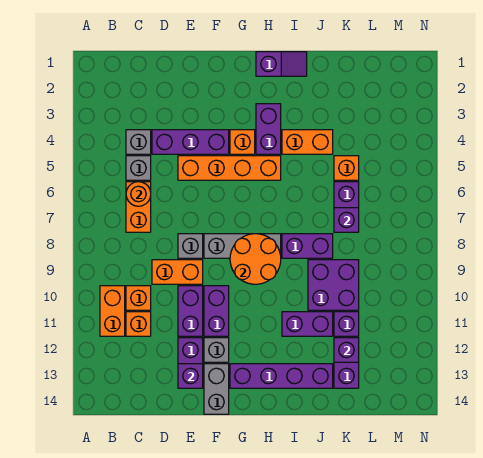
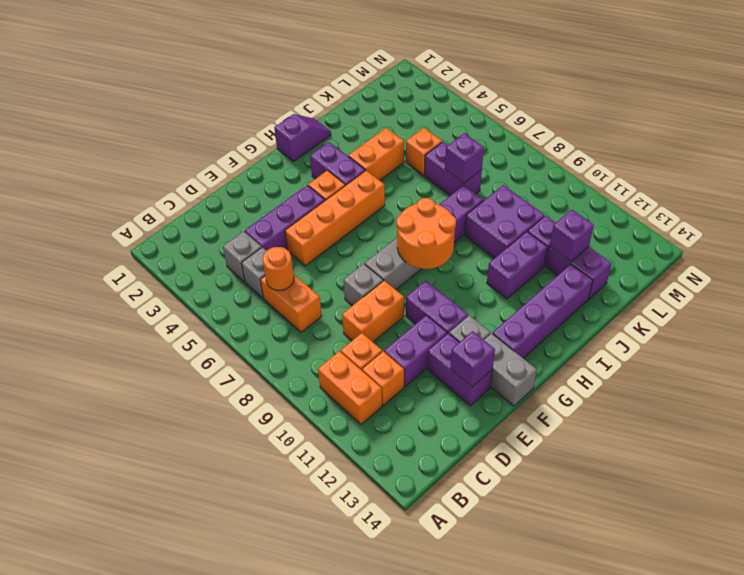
purple 1x2 brick [178,286,203,336] -> purple 1x2 brick turned to [384,315,447,387]

